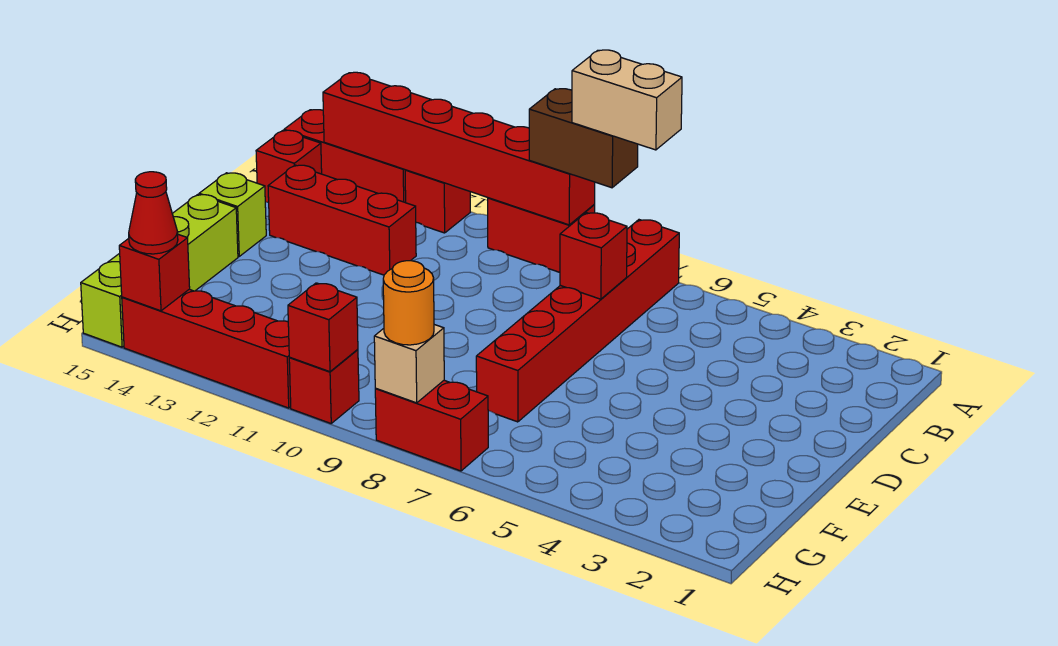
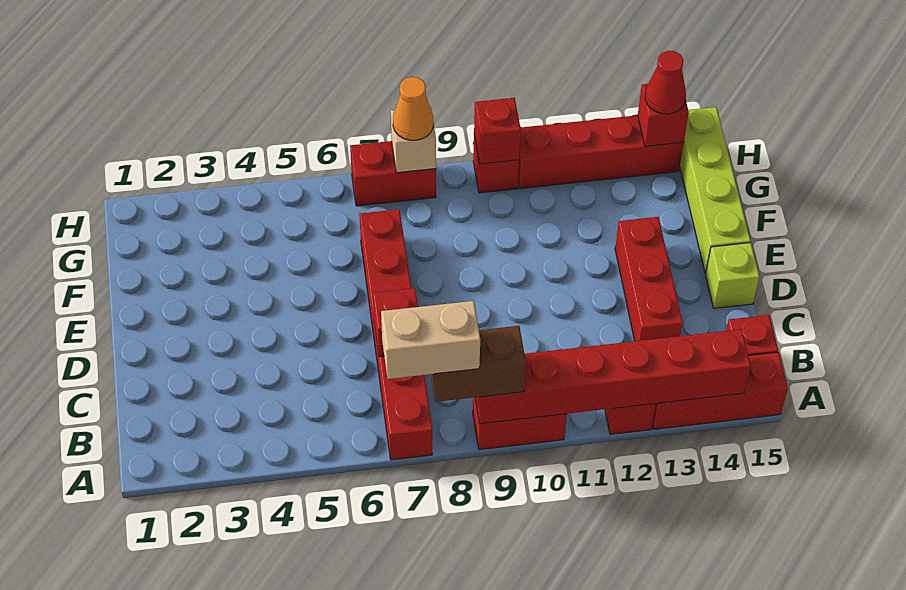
red 1x3 brick [268,165,416,275] -> red 1x3 brick turned to [615,217,683,341]
orange 1x1 round brick [383,261,434,345] -> orange 1x1 cone [393,77,433,140]

